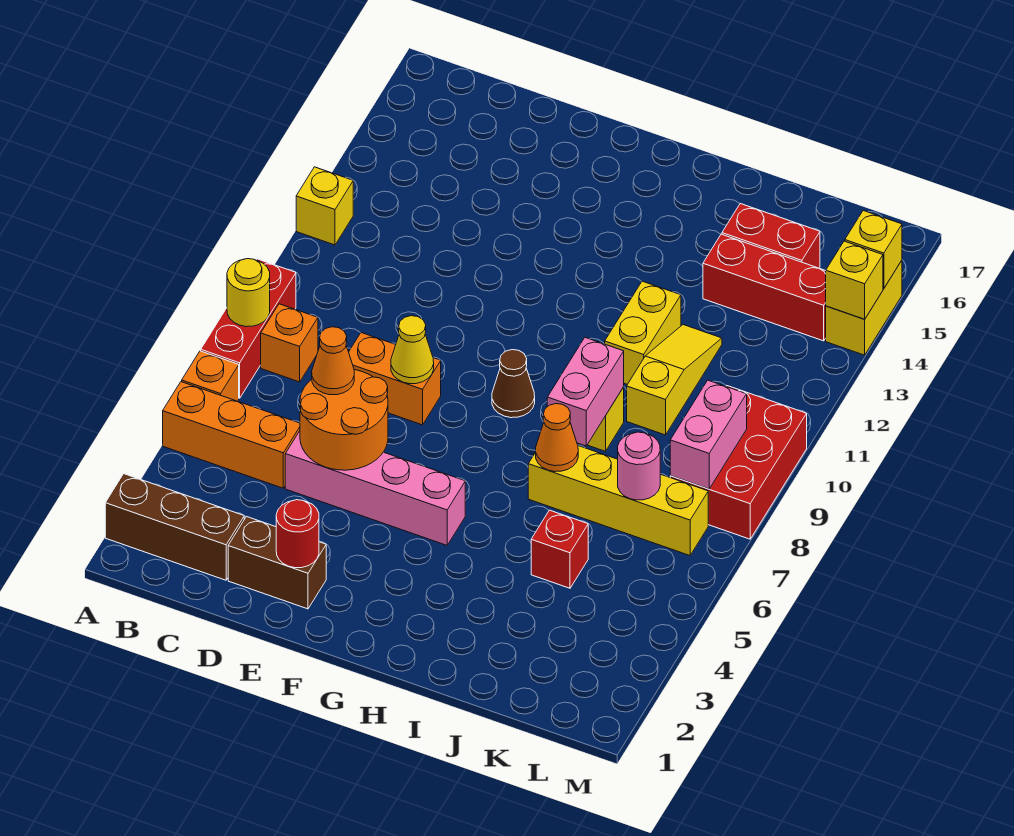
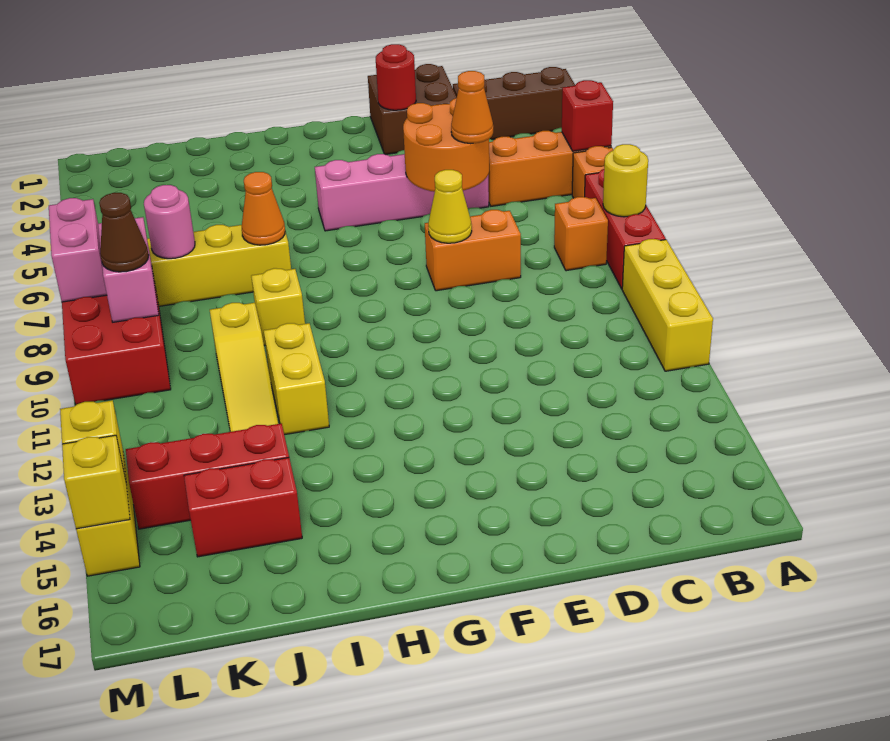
yellow 1x1 brick [296,167,353,245] -> yellow 1x3 brick [622,239,713,371]
brown 1x2 brick [228,517,326,609] -> brown 2x2 brick [368,64,457,155]
brown 1x1 cone [492,350,535,418] -> brown 1x1 cone moved to [99,193,149,272]
pink 1x2 brick [547,338,624,446] -> pink 1x2 brick moved to [49,198,107,302]
red 1x1 brick [531,510,588,588] -> red 1x1 brick moved to [562,80,613,151]

